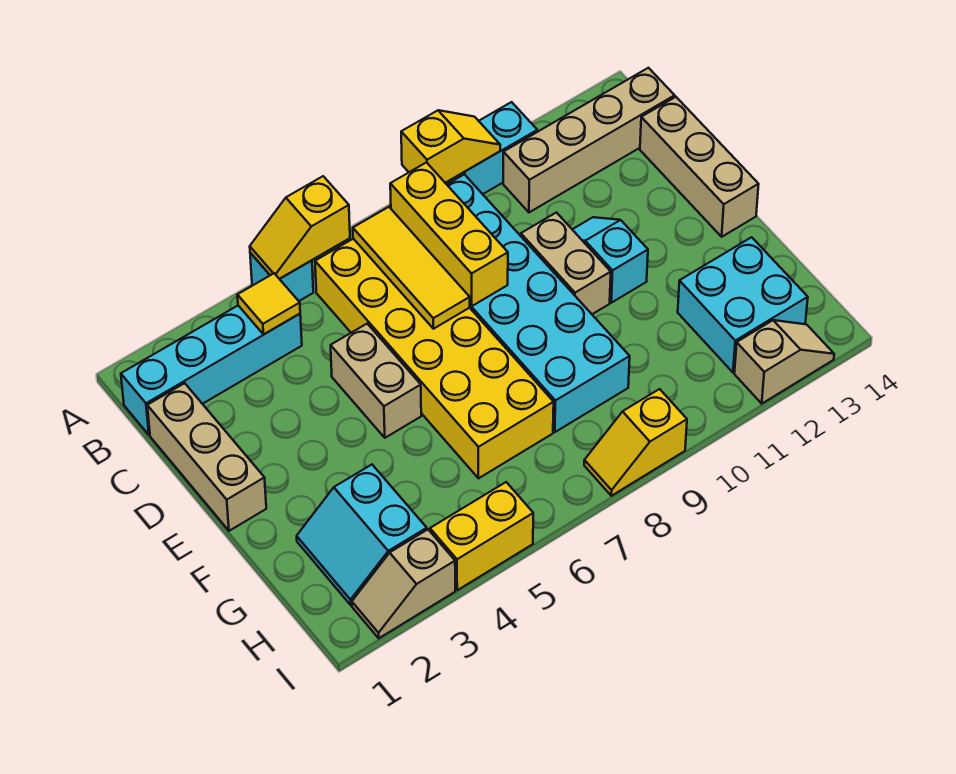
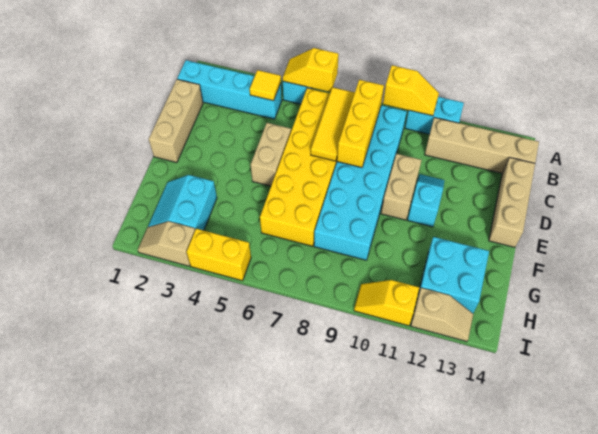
yellow 1x2 slope [584,389,687,496] -> yellow 1x2 slope moved to [354,280,420,326]

